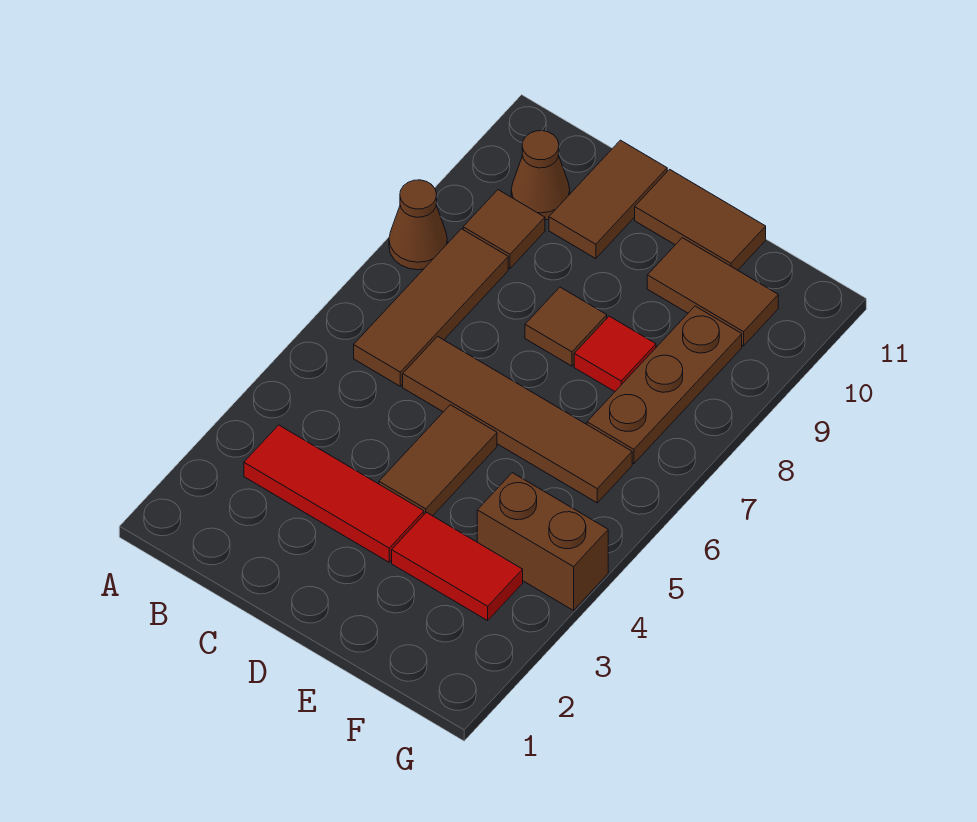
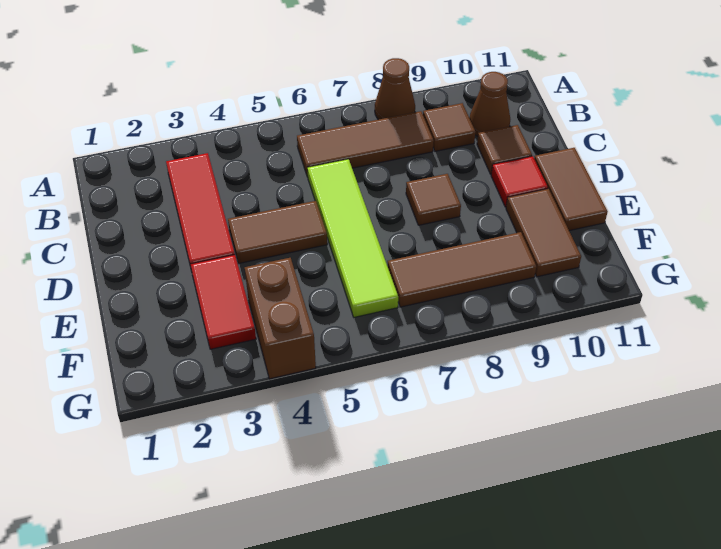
brown 1x4 tile [403,336,632,503] -> lime 1x4 tile [307,159,398,317]
brown 1x2 tile [549,140,667,259] -> brown 1x1 tile [477,125,532,174]
red 1x1 tile [574,316,656,392] -> red 1x1 tile moved to [491,156,548,207]
brown 1x3 plate [587,306,742,464] -> brown 1x3 tile [388,232,536,307]

